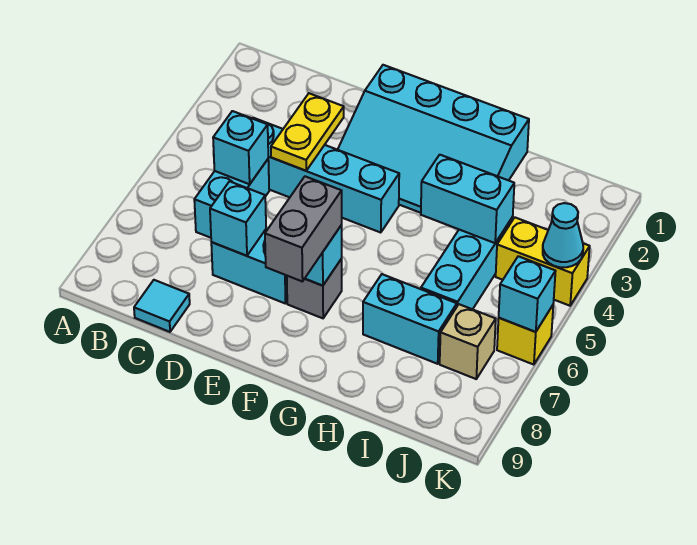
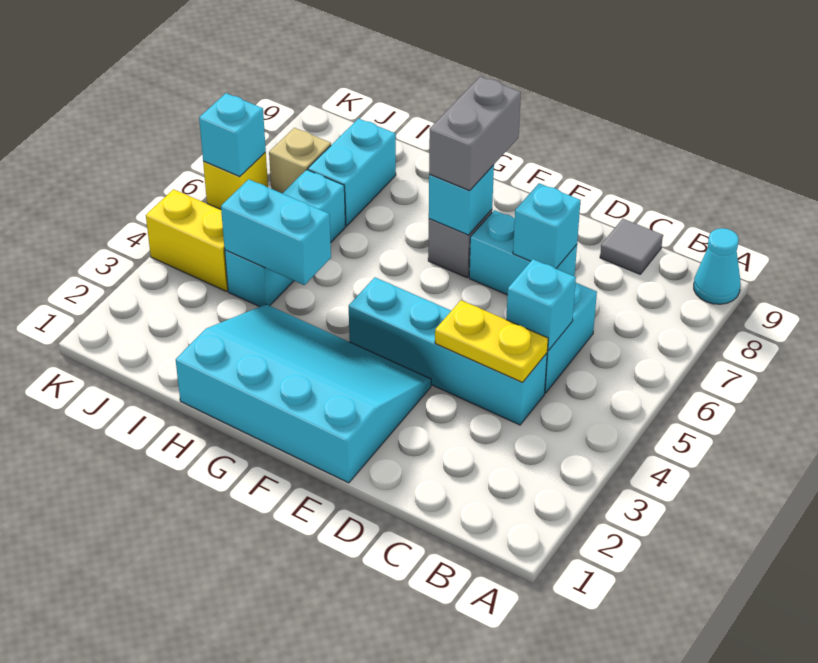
cyan 1x1 tile [134,280,190,332] -> grey 1x1 tile [600,219,663,274]
yellow 1x2 plate [271,93,344,171] -> yellow 1x2 plate turned to [435,300,548,382]
cyan 1x2 brick [363,274,457,364] -> cyan 1x2 brick turned to [308,118,396,226]
cyan 1x1 cone [543,203,583,267] -> cyan 1x1 cone moved to [694,228,741,304]

